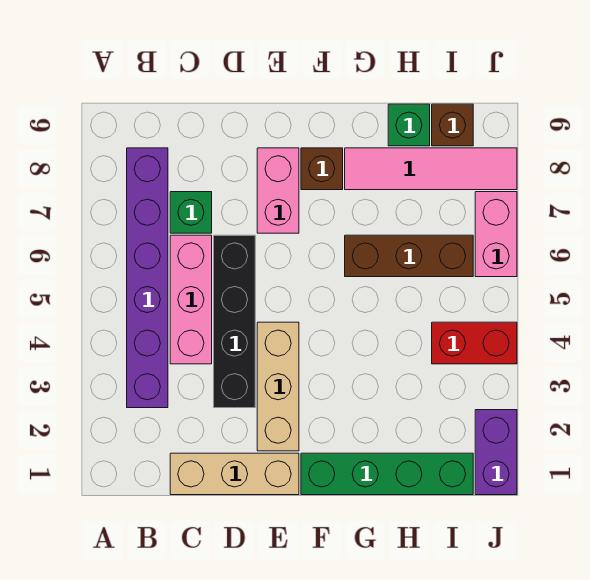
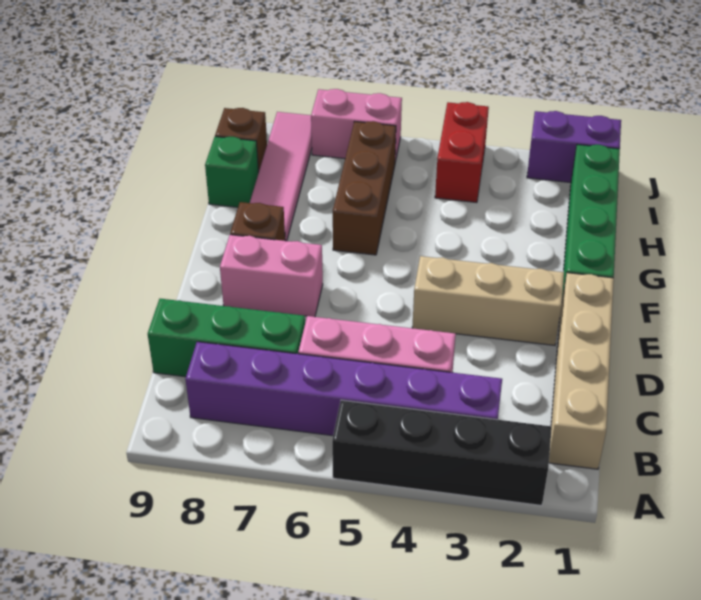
tan 1x3 brick [170,453,299,495] -> tan 1x4 brick [549,273,614,469]
green 1x1 brick [170,192,212,233] -> green 1x3 brick [148,299,305,377]
black 1x4 brick [214,235,255,408] -> black 1x4 brick moved to [332,400,552,506]

